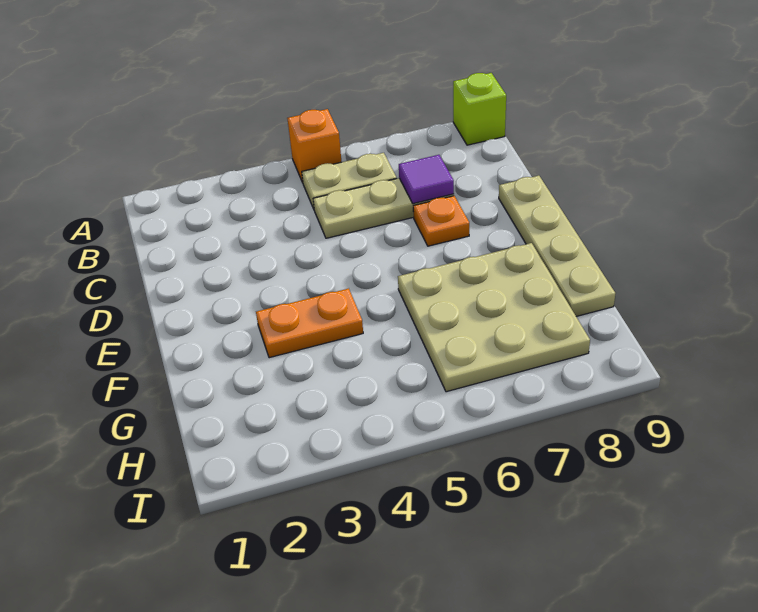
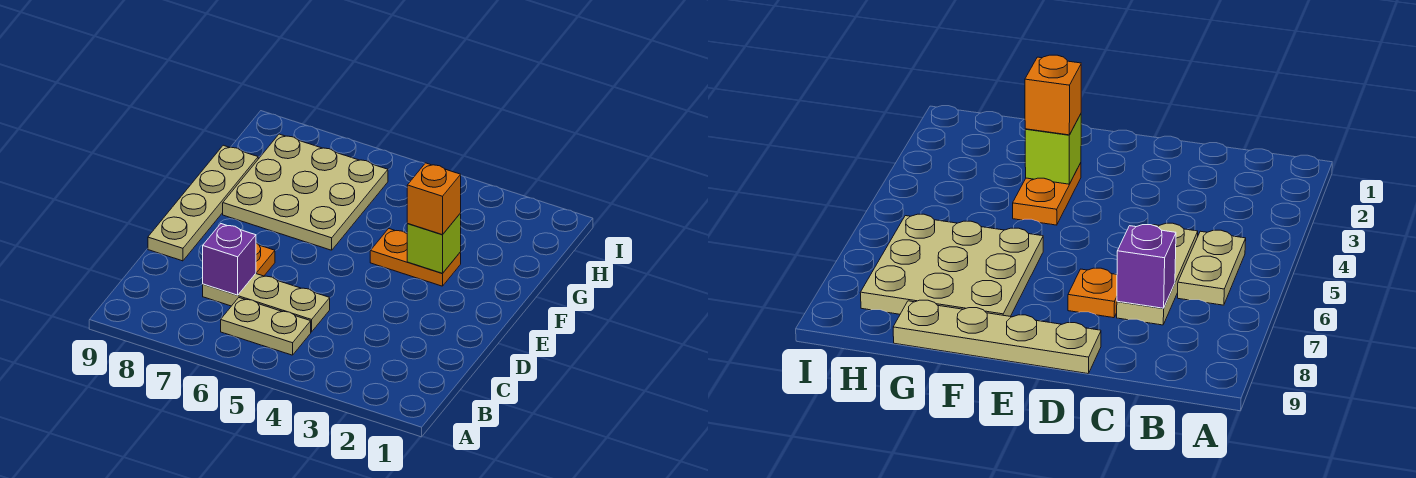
orange 1x1 brick [287,109,341,183] -> orange 1x1 brick moved to [407,163,461,235]
lime 1x1 brick [453,73,506,145] -> lime 1x1 brick moved to [407,213,461,273]
purple 1x1 tile [399,155,454,204] -> purple 1x1 brick [203,224,256,295]

